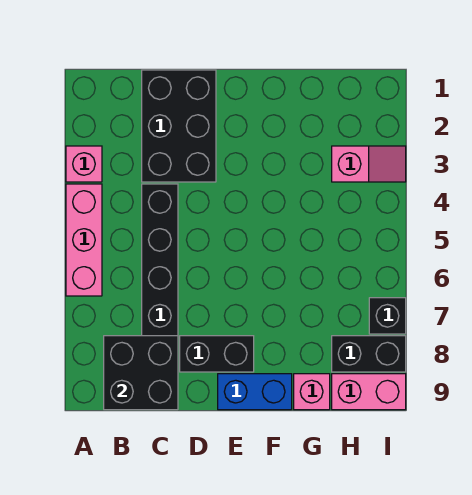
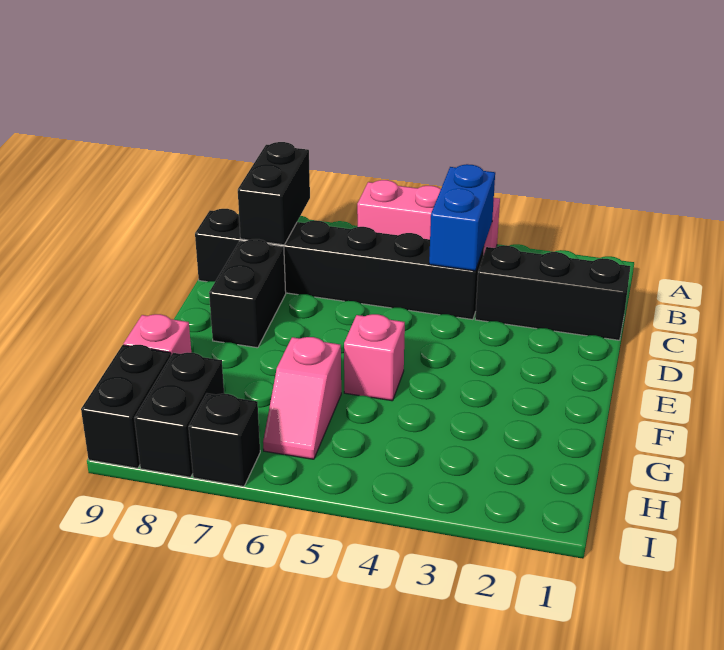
pink 1x1 brick [66,146,102,182] -> pink 1x1 brick moved to [344,314,405,401]
black 2x2 brick [104,336,178,410] -> black 1x2 brick [238,142,310,245]
black 2x3 brick [142,70,216,182] -> black 1x3 brick [475,246,631,340]
blue 1x2 brick [218,374,292,410] -> blue 1x2 brick moved to [429,164,495,271]
pink 1x2 slope [332,146,406,182] -> pink 1x2 slope moved to [263,337,341,459]
pink 1x2 brick [332,374,406,410] -> black 1x2 brick [81,345,171,468]

